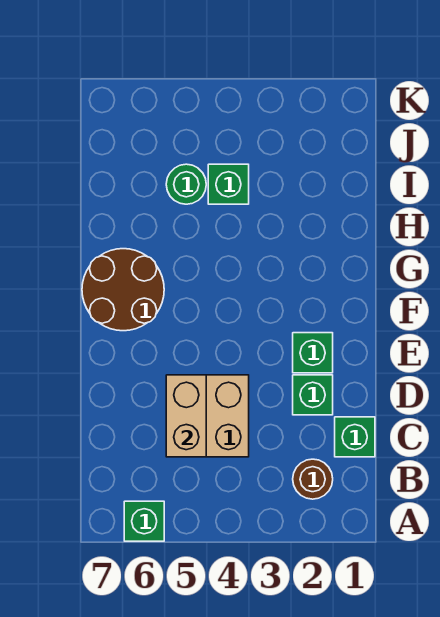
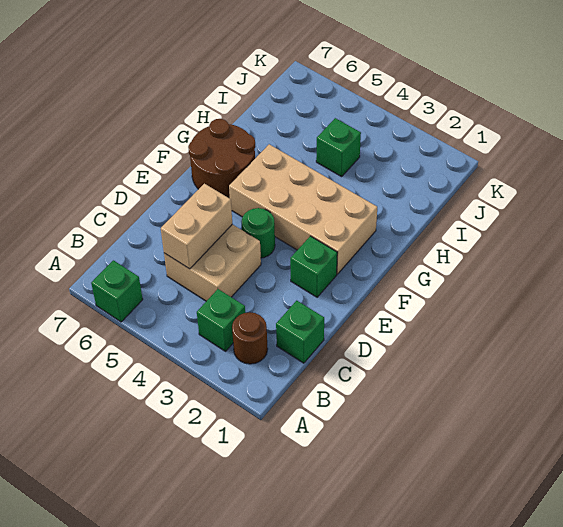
green 1x1 brick [293,375,333,415] -> green 1x1 brick moved to [197,289,245,351]
none -> tan 2x4 brick [229,144,377,274]
green 1x1 round brick [166,164,206,204] -> green 1x1 round brick moved to [241,208,275,258]

